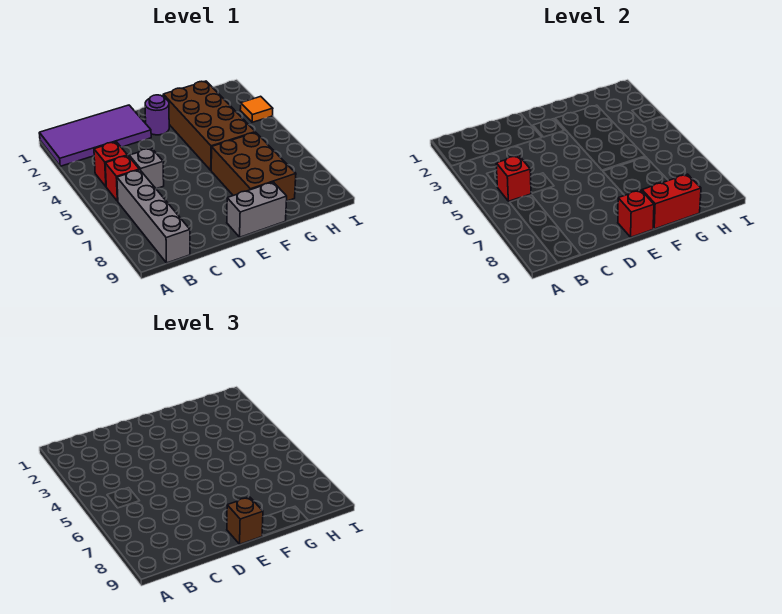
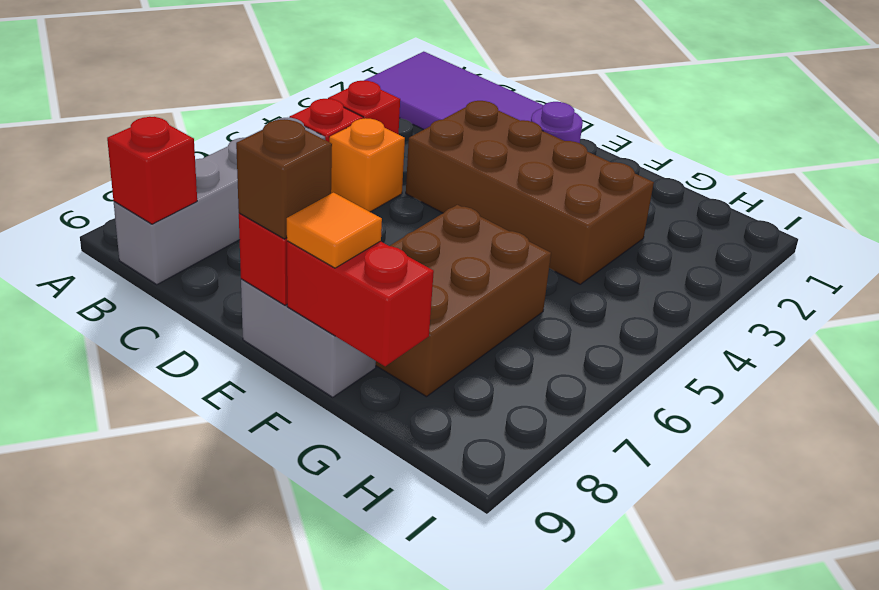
red 1x1 brick [496,156,531,201] -> red 1x1 brick moved to [107,117,197,224]
grey 1x1 brick [129,148,164,189] -> orange 1x1 brick [329,118,405,212]
brown 2x4 brick [163,81,255,170] -> brown 2x4 brick turned to [406,101,654,284]
orange 1x1 tile [240,96,273,122] -> orange 1x1 tile moved to [287,193,382,268]

